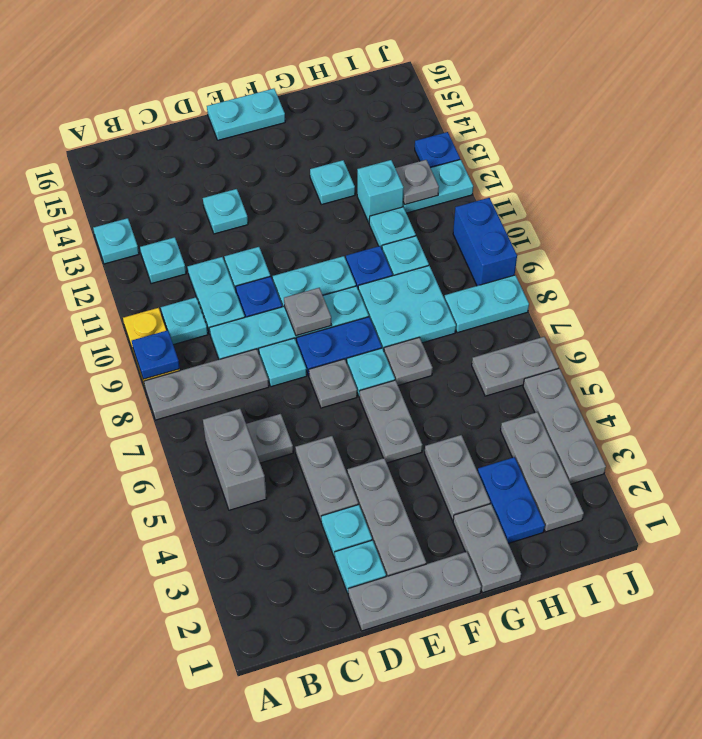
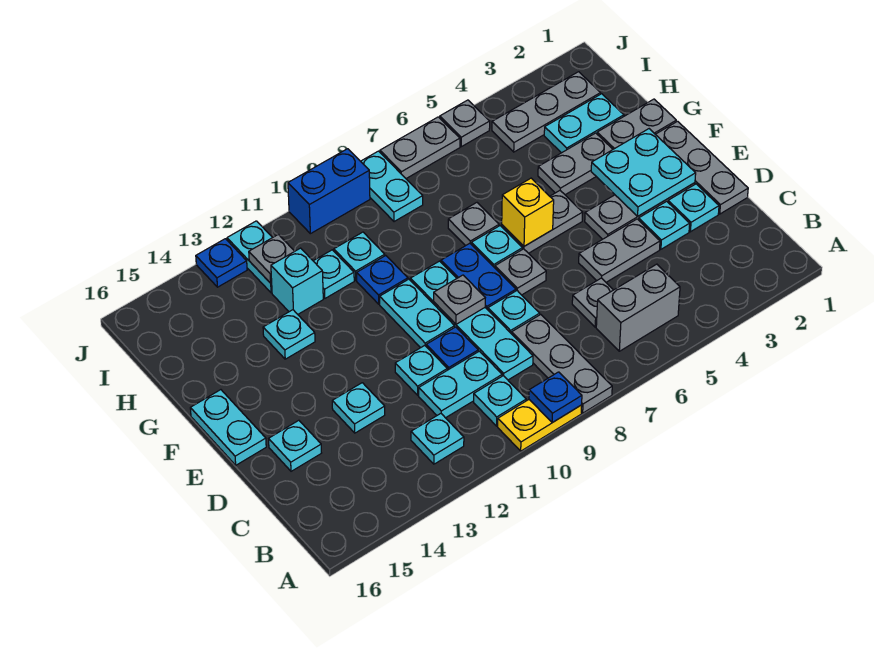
cyan 1x1 plate [93,218,139,264] -> cyan 1x1 plate moved to [269,420,321,471]
none -> yellow 1x1 brick [502,178,554,246]
cyan 2x2 plate [358,266,456,351] -> cyan 2x2 plate moved to [591,129,696,216]
blue 1x2 plate [478,457,545,543] -> cyan 1x2 plate [544,94,624,153]
grey 1x2 plate [472,337,559,396] -> grey 1x2 plate turned to [380,117,460,178]
grey 1x3 plate [523,368,606,484] -> grey 1x1 plate [440,100,490,147]

